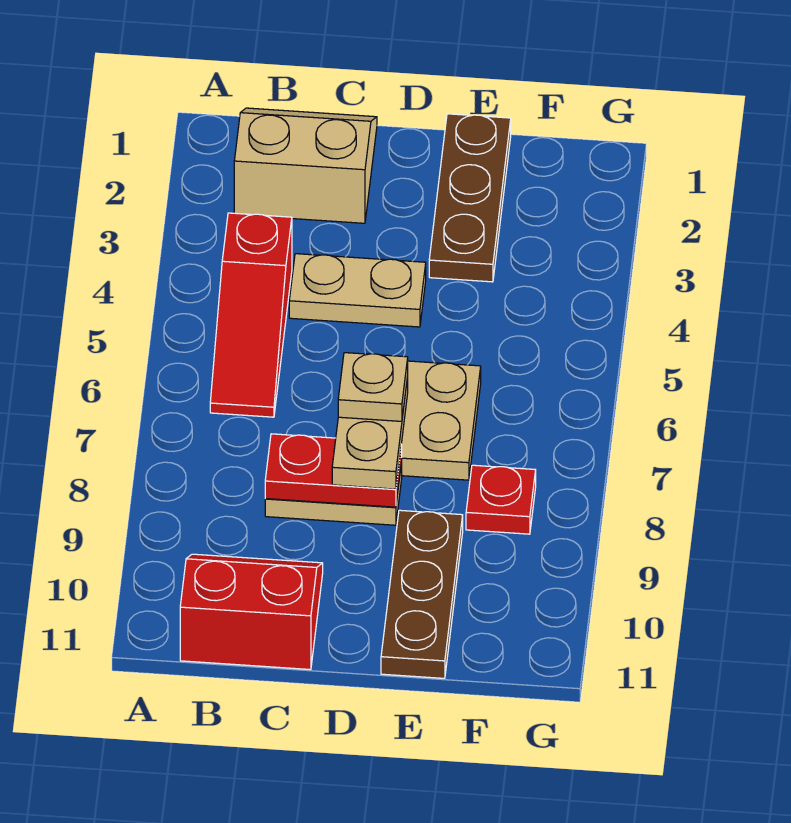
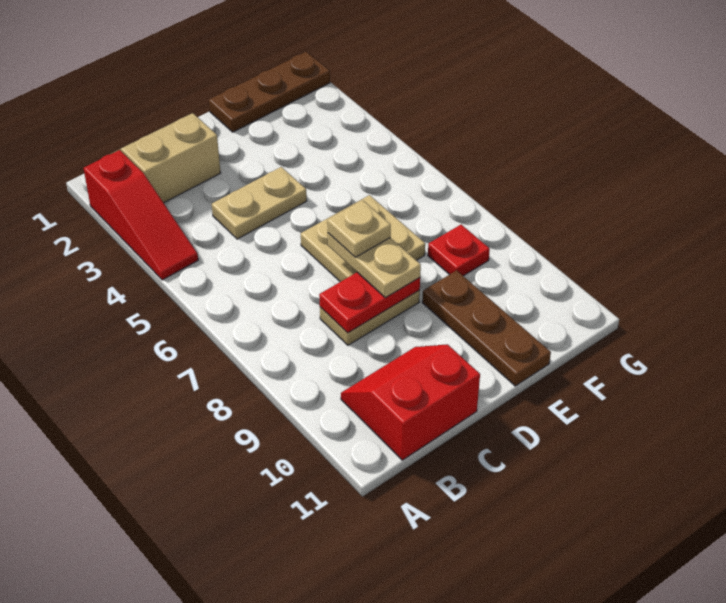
red 1x3 slope [210,213,292,417] -> red 1x3 slope moved to [84,150,198,280]
brown 1x3 plate [429,114,511,282] -> brown 1x3 plate turned to [209,52,330,132]

